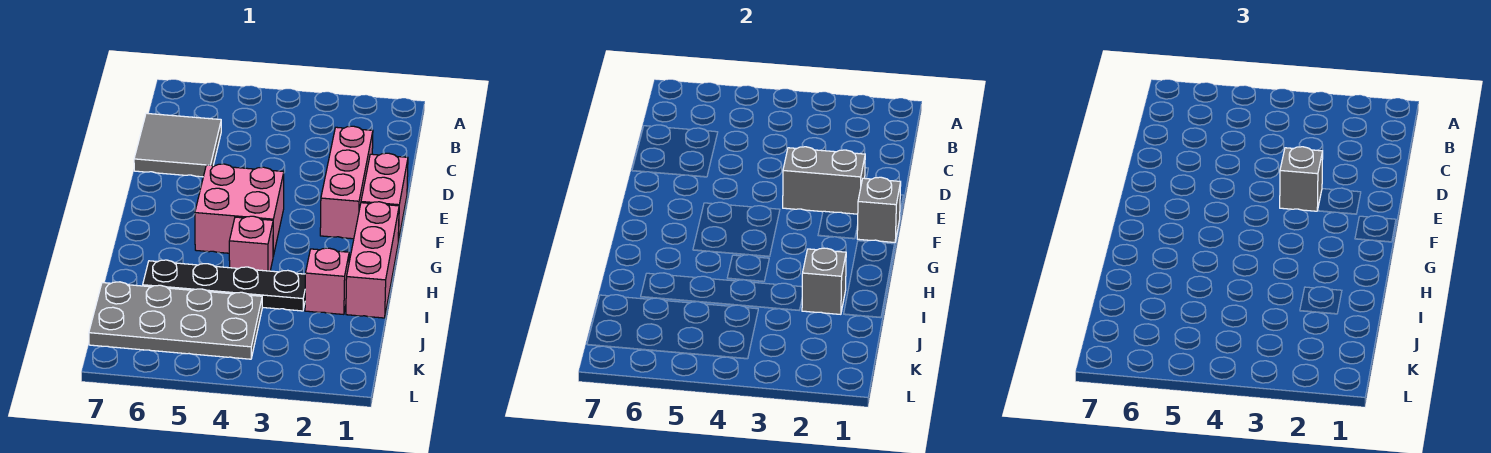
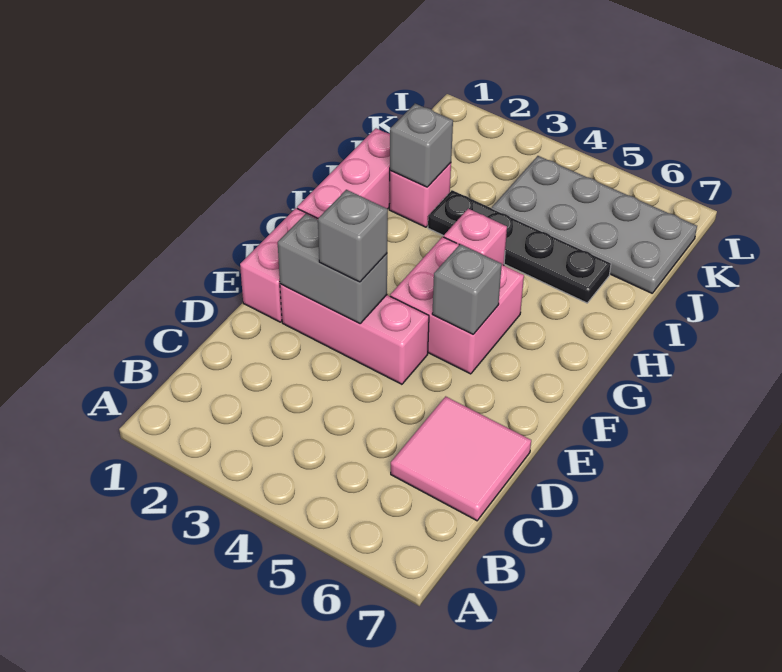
grey 2x2 tile [134,113,221,177] -> pink 2x2 tile [391,396,531,521]
pink 1x3 brick [320,126,373,239] -> pink 1x3 brick turned to [280,284,429,384]
grey 1x1 brick [857,177,901,242] -> grey 1x1 brick moved to [432,244,502,334]

